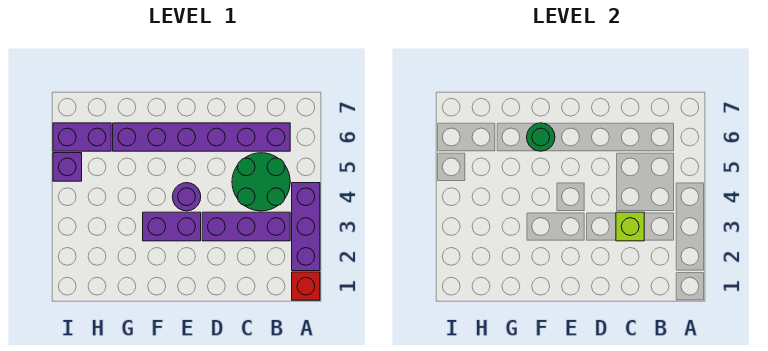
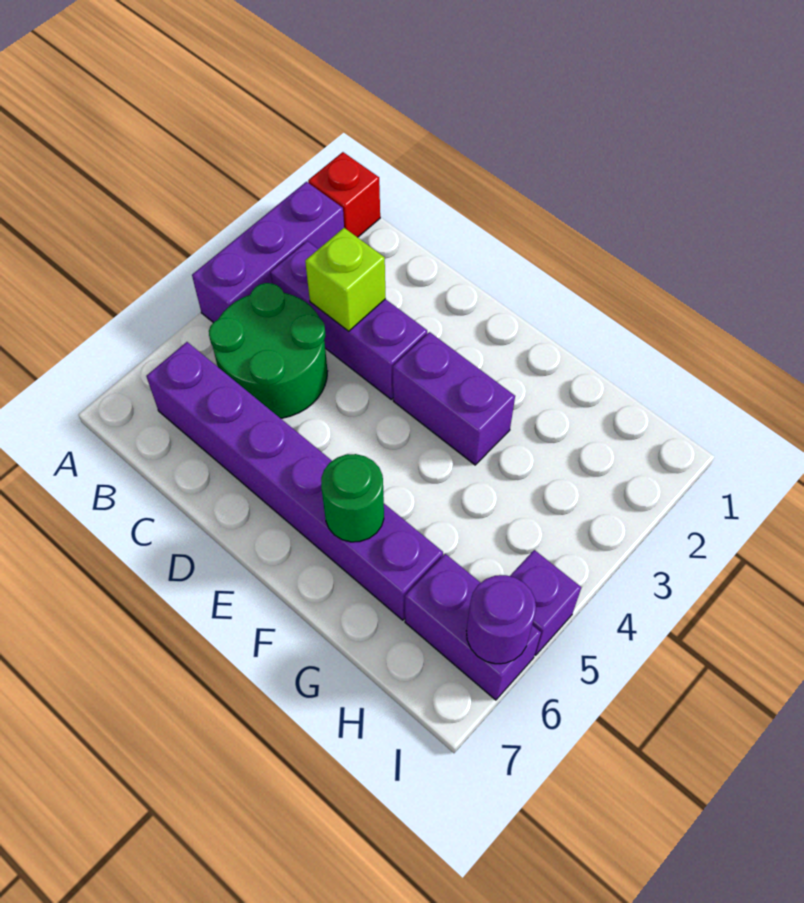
purple 1x1 round brick [172,183,201,211] -> purple 1x1 round brick moved to [467,575,536,664]

